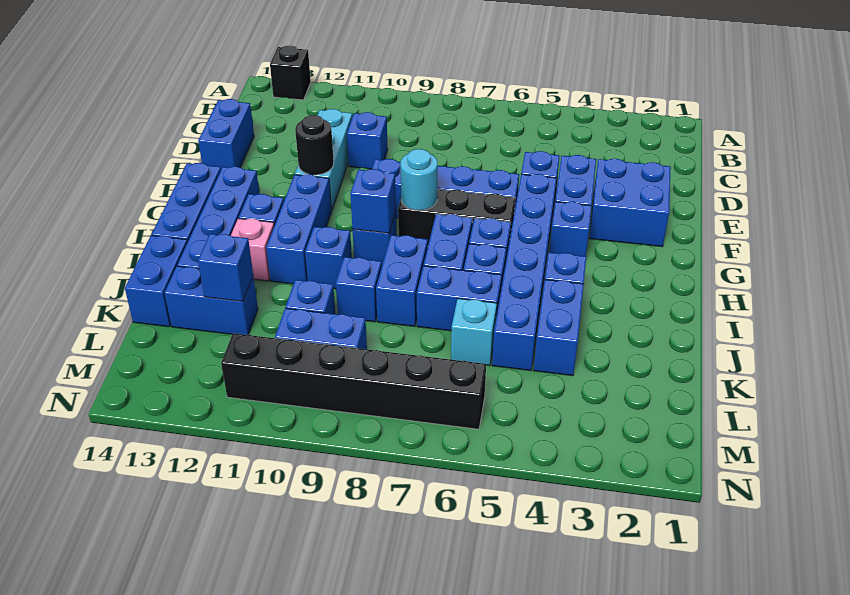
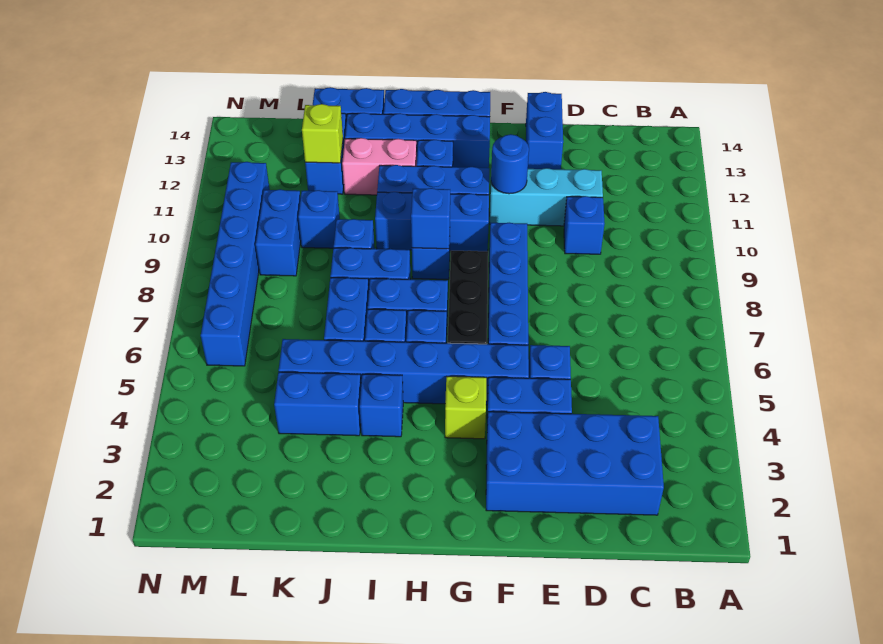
black 1x1 brick [270,45,311,100] -> none
blue 1x2 brick [198,99,254,169] -> blue 1x2 brick turned to [526,92,563,169]
blue 2x2 brick [589,159,671,247] -> blue 2x4 brick [486,412,664,515]
black 1x1 round brick [295,115,334,175] -> blue 1x1 round brick [491,134,529,194]
blue 1x1 brick [549,202,592,256] -> lime 1x1 brick [445,376,486,439]
cyan 1x1 round brick [401,149,437,210] -> none
blue 1x1 brick [305,227,352,289] -> blue 1x3 brick [375,192,489,251]
pink 1x1 brick [231,218,274,281] -> pink 1x2 brick [342,138,417,195]
cyan 1x1 brick [451,299,497,366] -> none
blue 1x1 brick [198,234,253,301] -> lime 1x1 brick [302,104,343,163]
black 1x6 brick [221,333,486,429] -> blue 1x6 brick [201,162,270,366]

